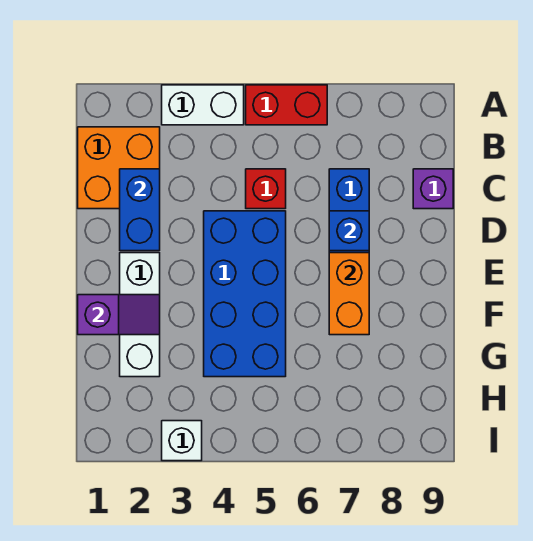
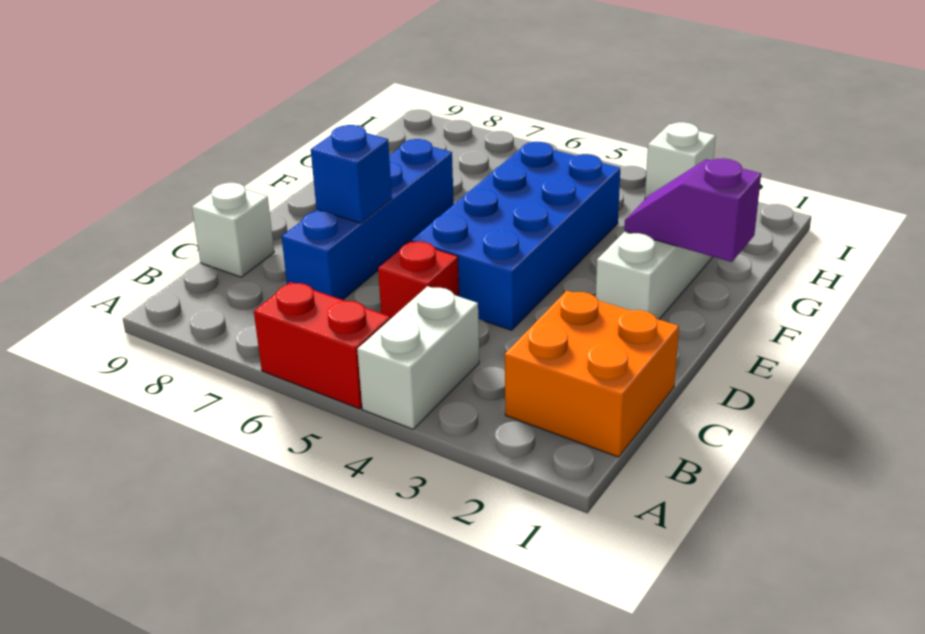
white 1x2 brick [162,85,244,125] -> white 1x2 brick turned to [357,286,479,429]
blue 1x2 brick [120,169,160,251] -> none
purple 1x1 brick [413,169,453,209] -> white 1x1 brick [192,183,274,277]
orange 1x2 brick [329,253,369,335] -> none

